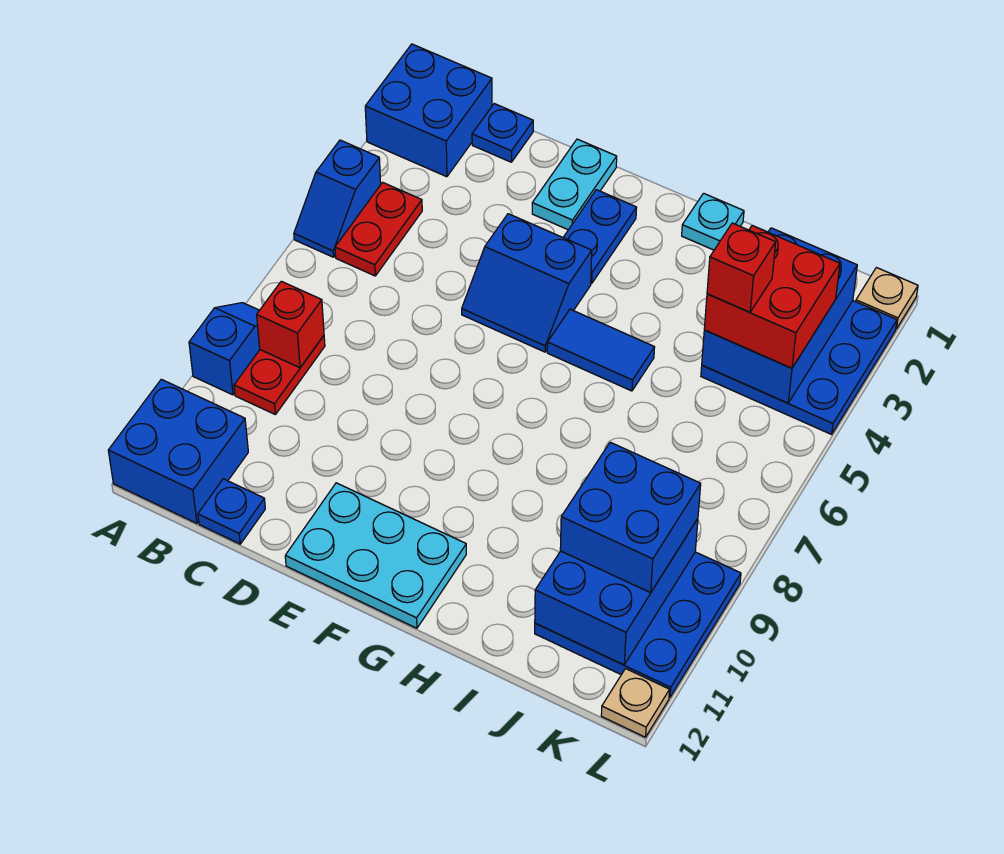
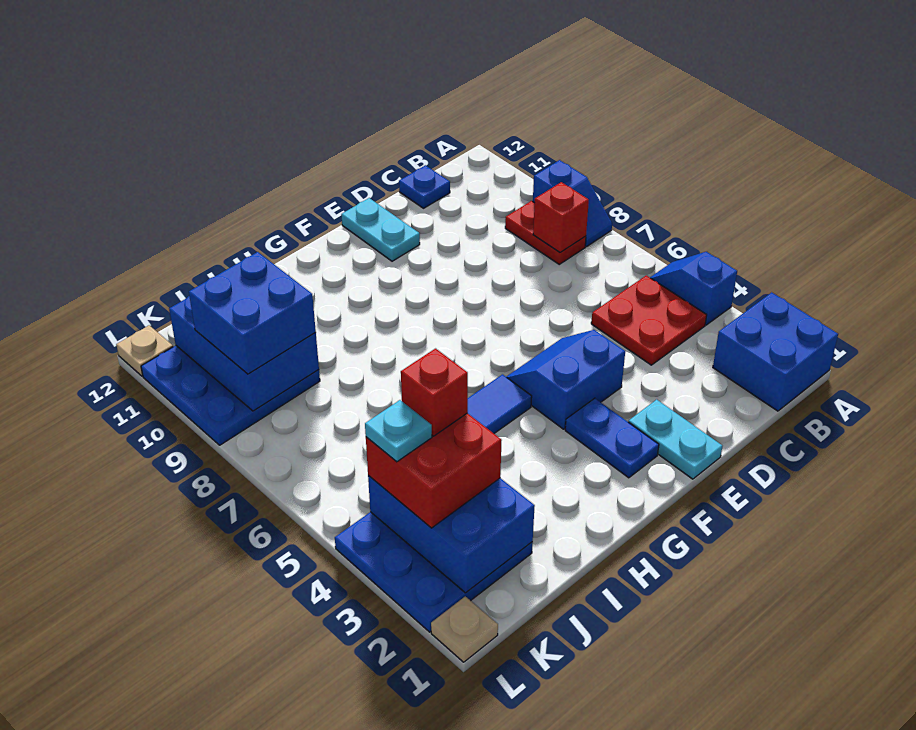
blue 2x2 brick [108,379,248,523] -> none
red 1x2 plate [335,182,422,276] -> red 2x2 plate [591,275,707,365]
blue 1x1 plate [472,104,533,162] -> none
cyan 2x3 plate [285,483,466,628] -> cyan 1x2 plate [341,198,420,261]
cyan 1x1 plate [682,193,744,250] -> cyan 1x1 plate moved to [365,400,432,462]

